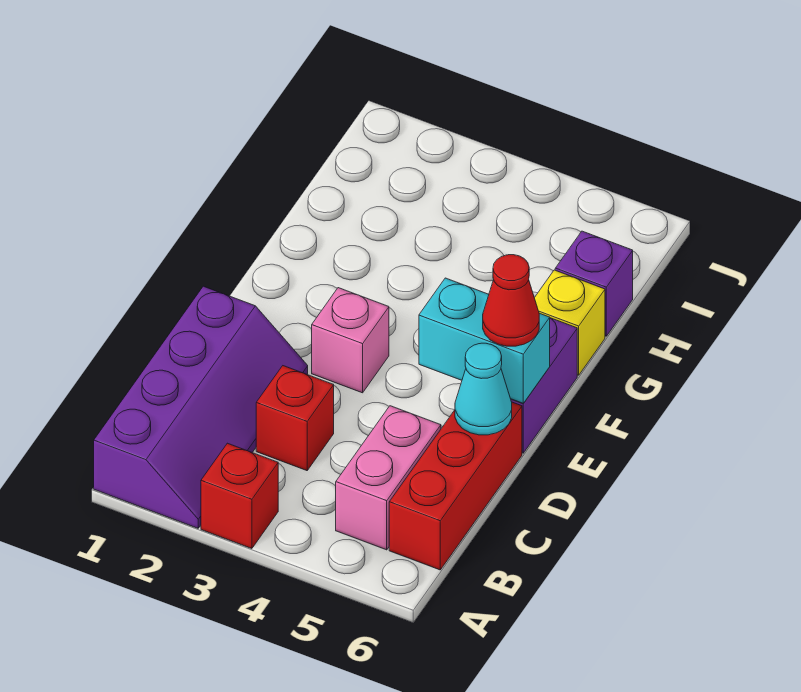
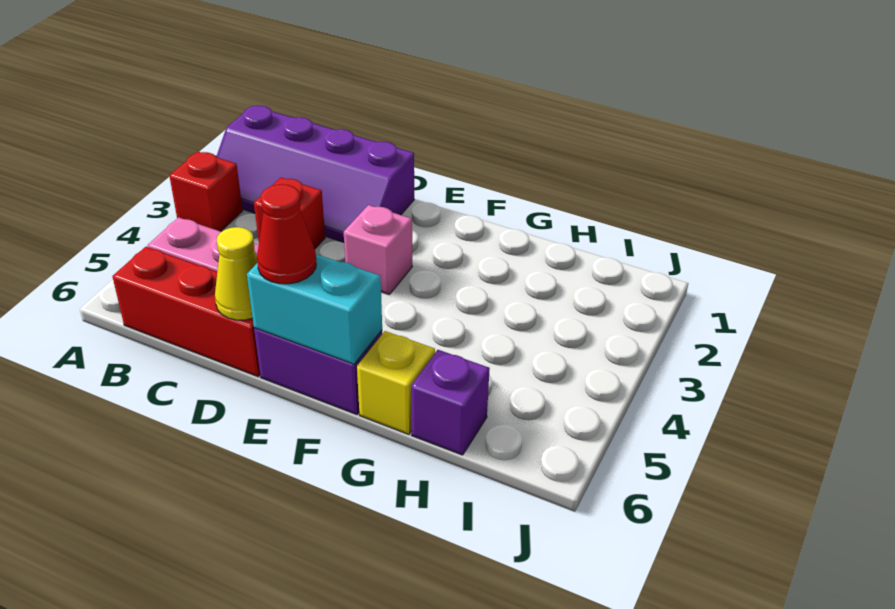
cyan 1x1 cone [455,343,512,435] -> yellow 1x1 cone [215,227,257,320]
cyan 1x2 brick [419,278,550,403] -> cyan 1x2 brick turned to [247,254,382,364]

